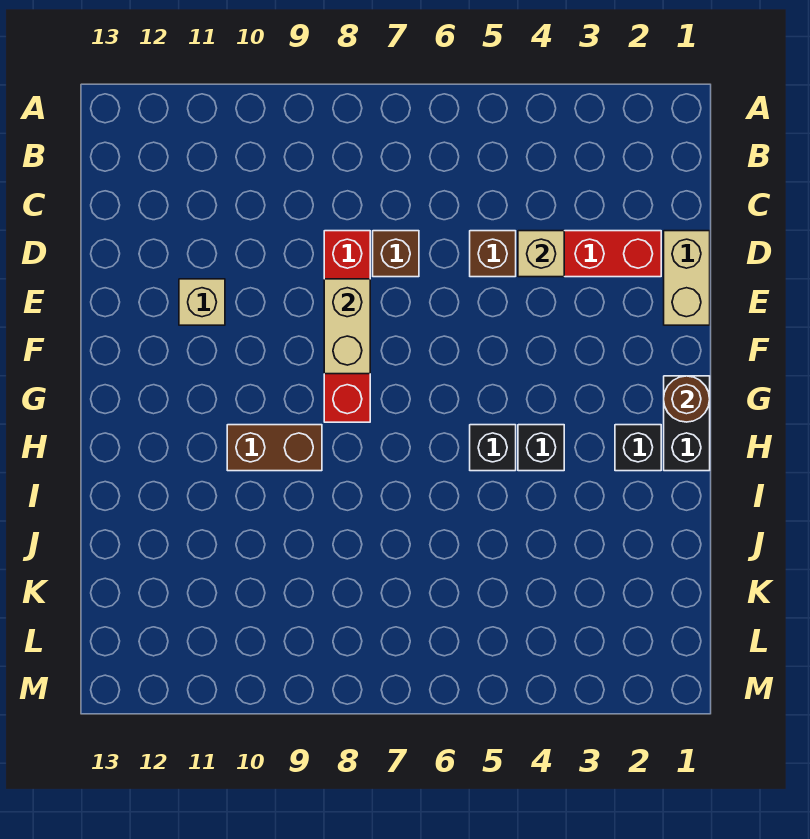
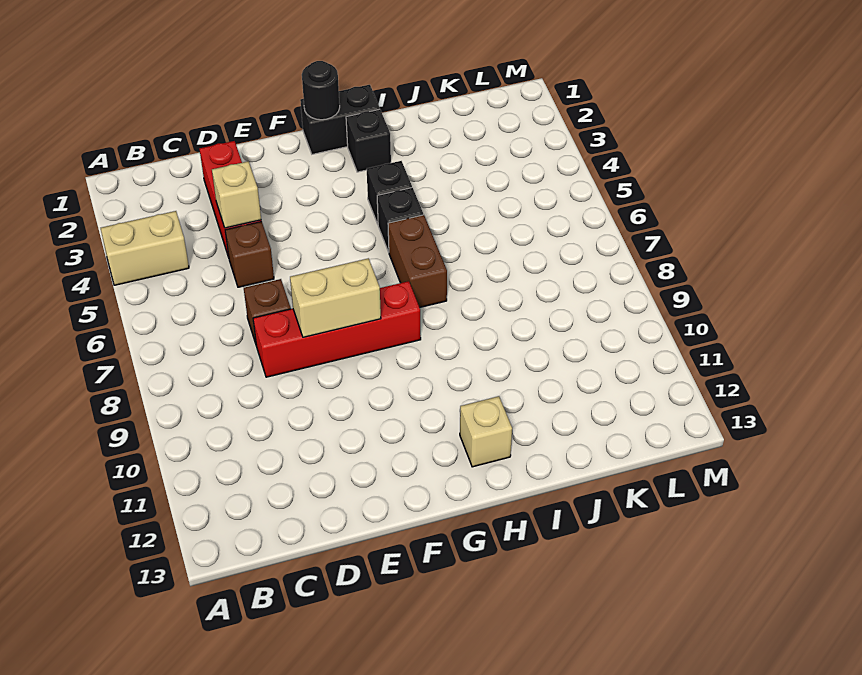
tan 1x2 brick [664,231,710,325] -> tan 1x2 brick moved to [101,211,189,285]
tan 1x1 brick [179,279,225,325] -> tan 1x1 brick moved to [460,396,512,467]
brown 1x1 round brick [664,376,710,422] -> black 1x1 round brick [302,61,340,120]
brown 1x2 brick [227,425,322,471] -> brown 1x2 brick moved to [388,215,447,308]

